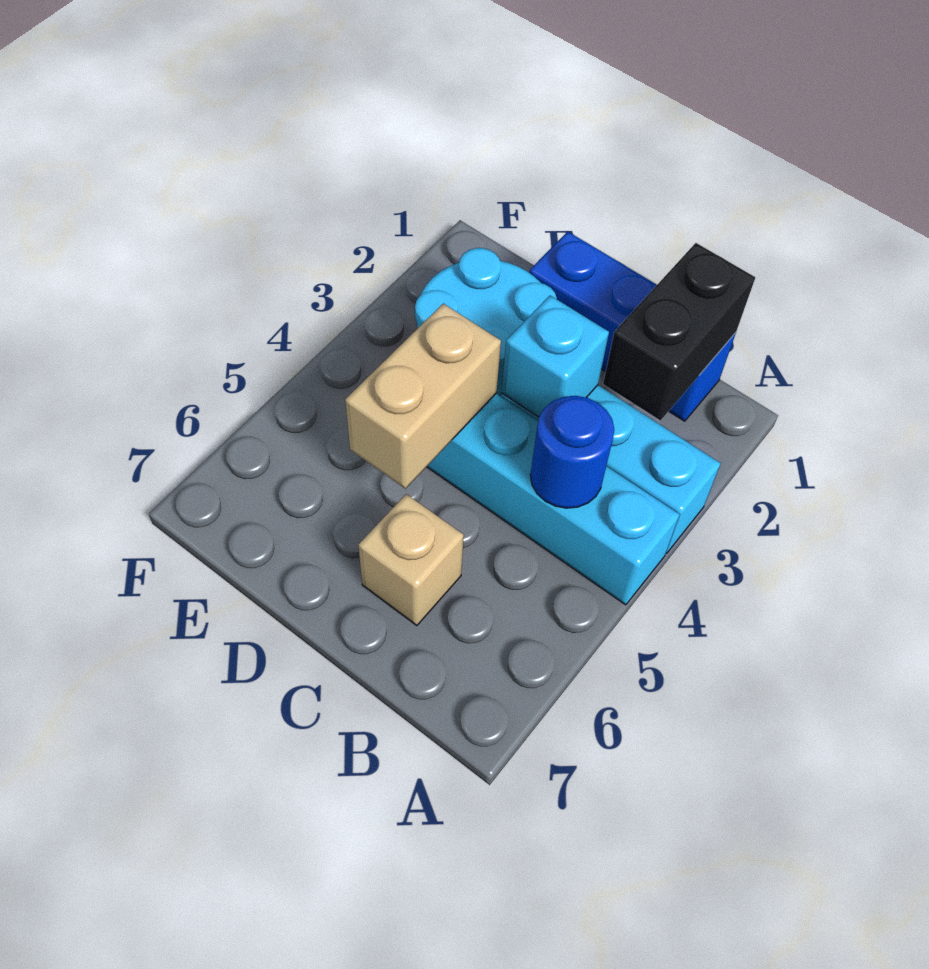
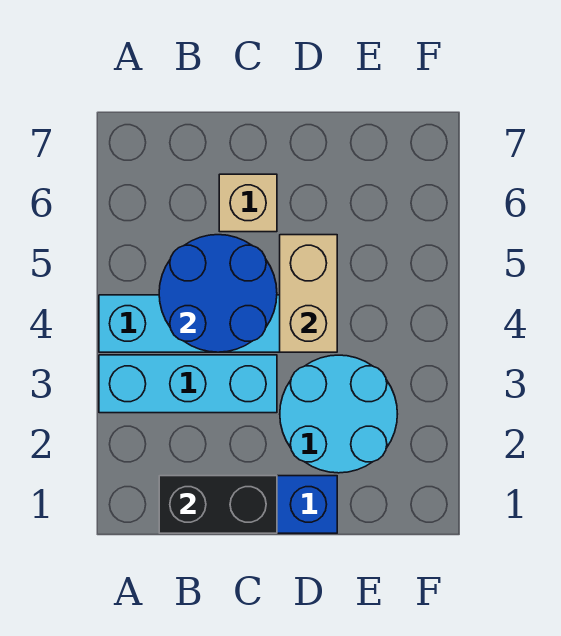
black 1x2 brick [603,243,755,421] -> black 1x2 brick turned to [159,476,277,533]
blue 1x1 round brick [530,396,614,508] -> blue 2x2 round brick [159,235,277,352]
cyan 1x1 brick [501,296,609,417] -> none

